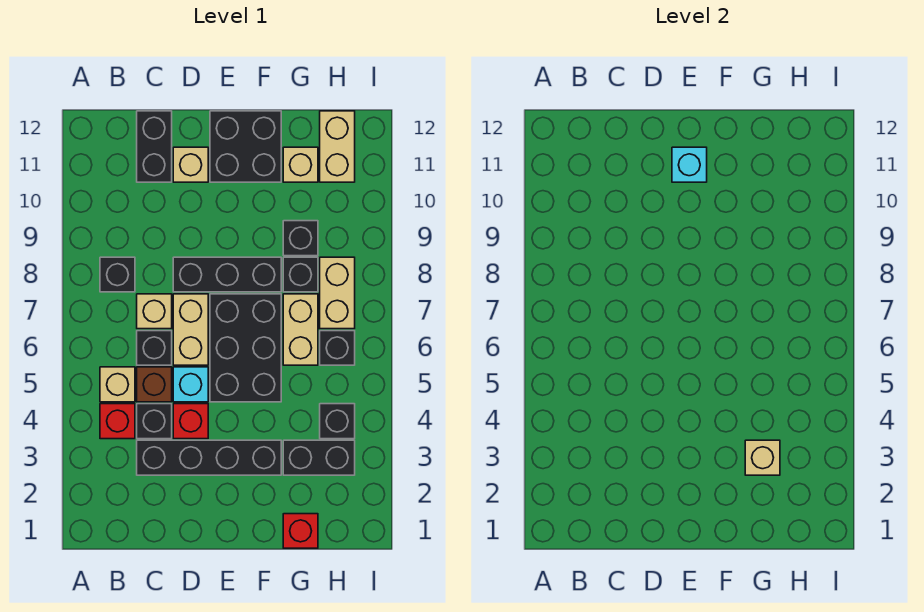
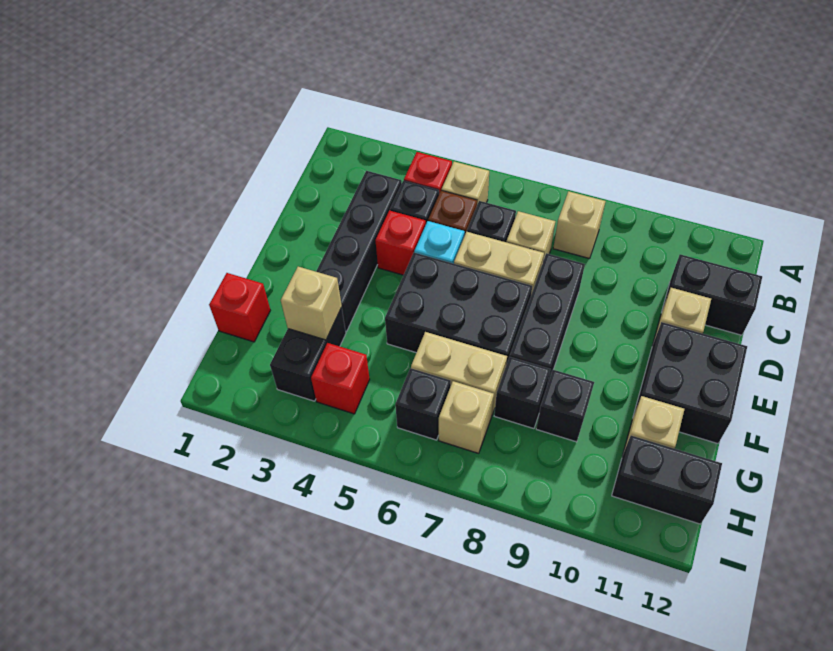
black 1x1 brick [100,257,135,292] -> tan 1x1 brick [553,191,606,259]
cyan 1x1 brick [672,147,707,182] -> none
black 1x1 brick [320,404,355,439] -> red 1x1 brick [311,343,370,414]
tan 1x2 brick [320,257,355,329] -> tan 1x1 brick [439,381,494,453]
tan 1x2 brick [320,111,355,182] -> black 1x2 brick [612,436,722,524]

